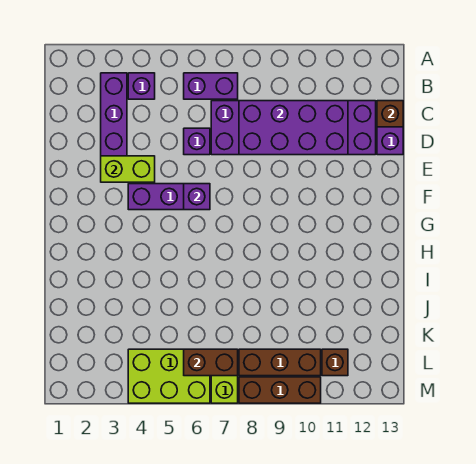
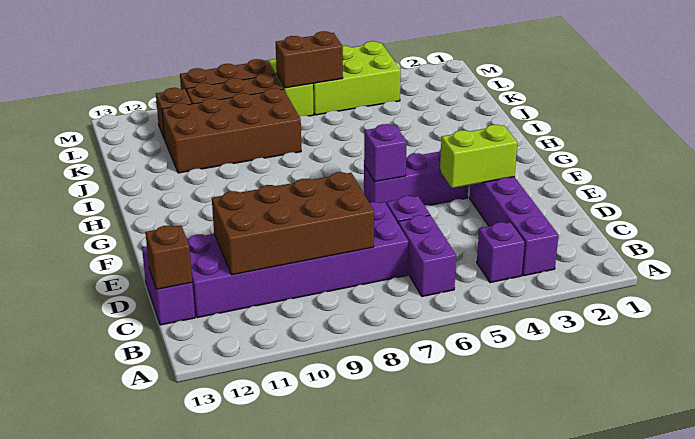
purple 1x2 brick [184,73,238,99] -> purple 1x2 brick turned to [398,215,456,296]
purple 2x4 brick [239,101,348,155] -> brown 2x4 brick [212,172,374,275]
none -> brown 2x4 brick [162,88,301,173]

